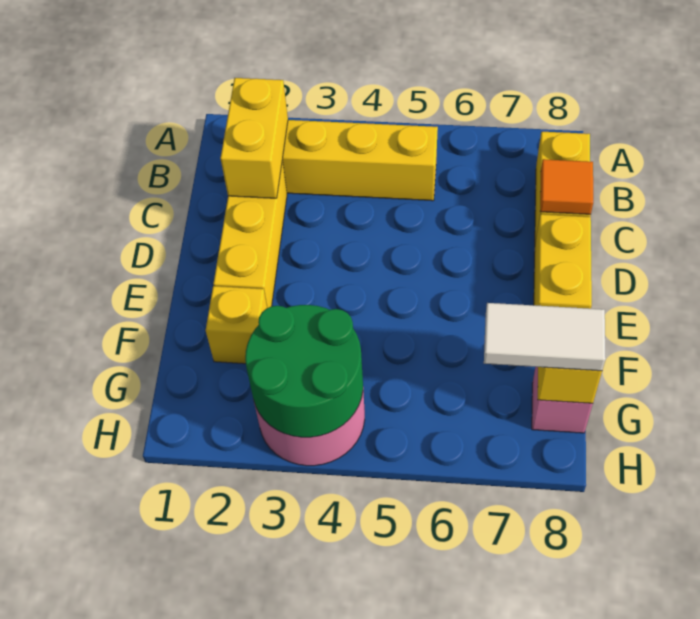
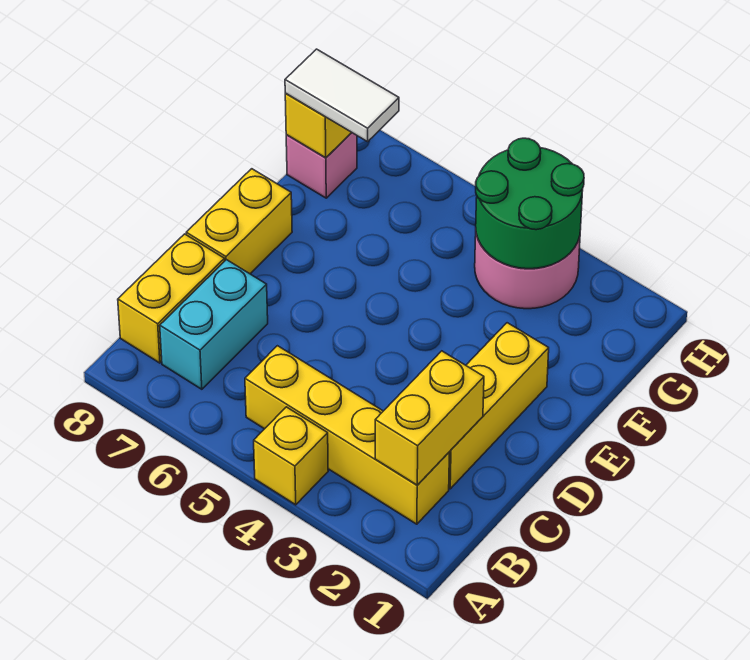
none -> cyan 1x2 brick [160,260,268,389]
orange 1x1 tile [540,159,593,215] -> none
yellow 1x1 brick [206,286,267,364] -> yellow 1x1 brick moved to [254,407,328,505]

